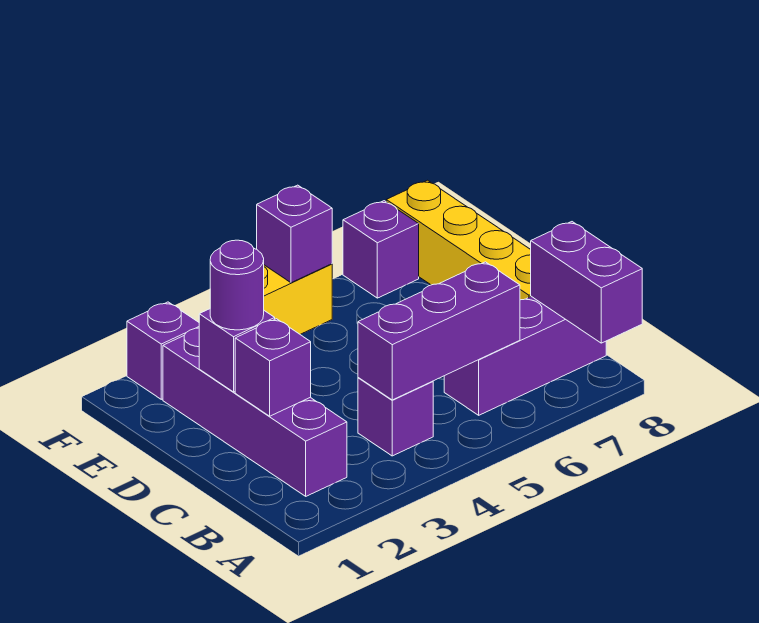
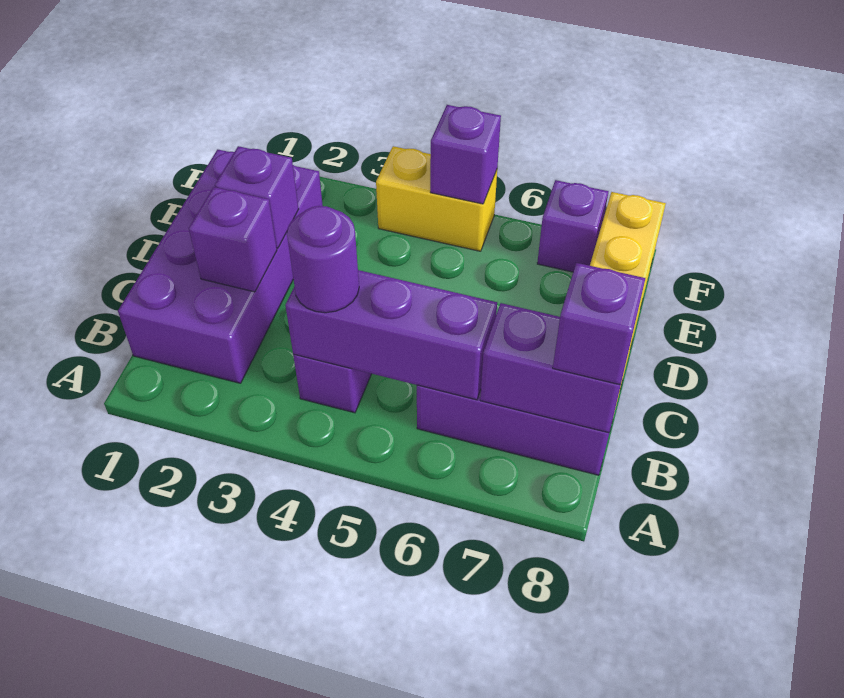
purple 1x2 brick [531,222,642,343] -> purple 1x2 brick turned to [480,303,628,433]
purple 1x4 brick [163,328,347,496] -> purple 2x4 brick [118,149,323,383]
purple 1x1 round brick [210,240,264,330] -> purple 1x1 round brick moved to [287,206,359,313]
purple 1x1 brick [127,302,199,399] -> purple 1x1 brick moved to [553,263,645,385]

